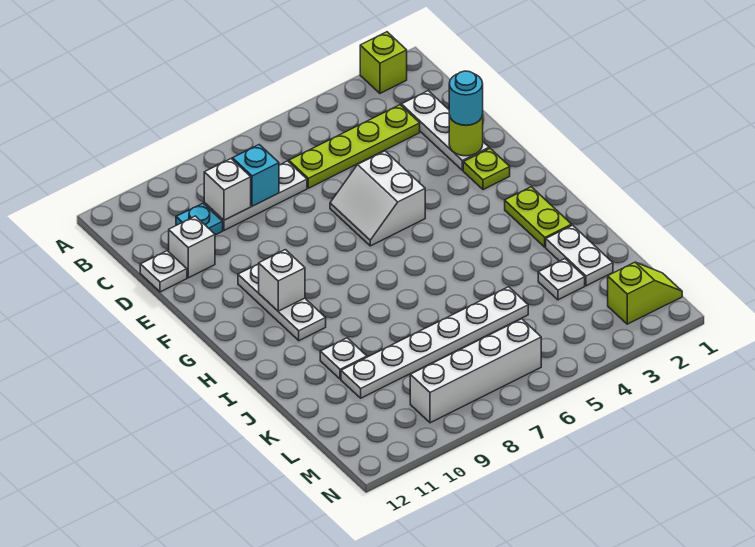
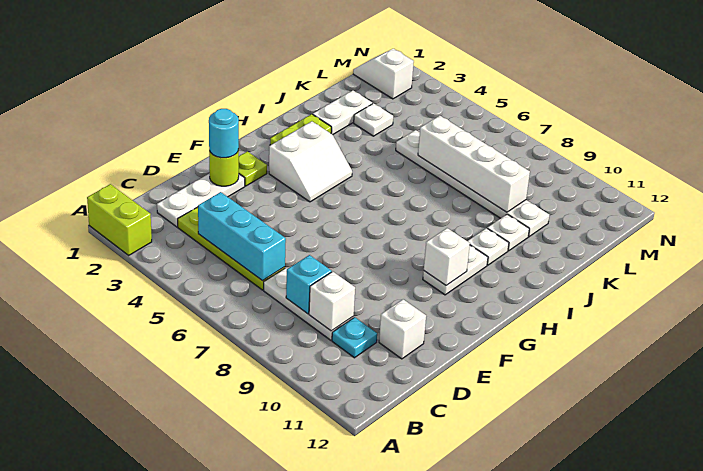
lime 1x1 brick [360,32,407,93] -> lime 1x2 brick [87,184,152,255]
none -> cyan 1x3 brick [198,192,286,281]
white 1x1 plate [140,251,187,292] -> white 1x1 plate moved to [468,228,509,265]
white 2x2 slope [330,151,425,246] -> white 2x2 slope moved to [269,121,352,202]
white 1x3 plate [238,264,326,341] -> white 1x2 plate [423,245,488,295]
lime 1x2 slope [608,262,682,324] -> white 1x2 slope [353,49,414,99]
white 1x4 brick [410,319,541,423] -> white 1x4 brick moved to [418,116,530,212]

